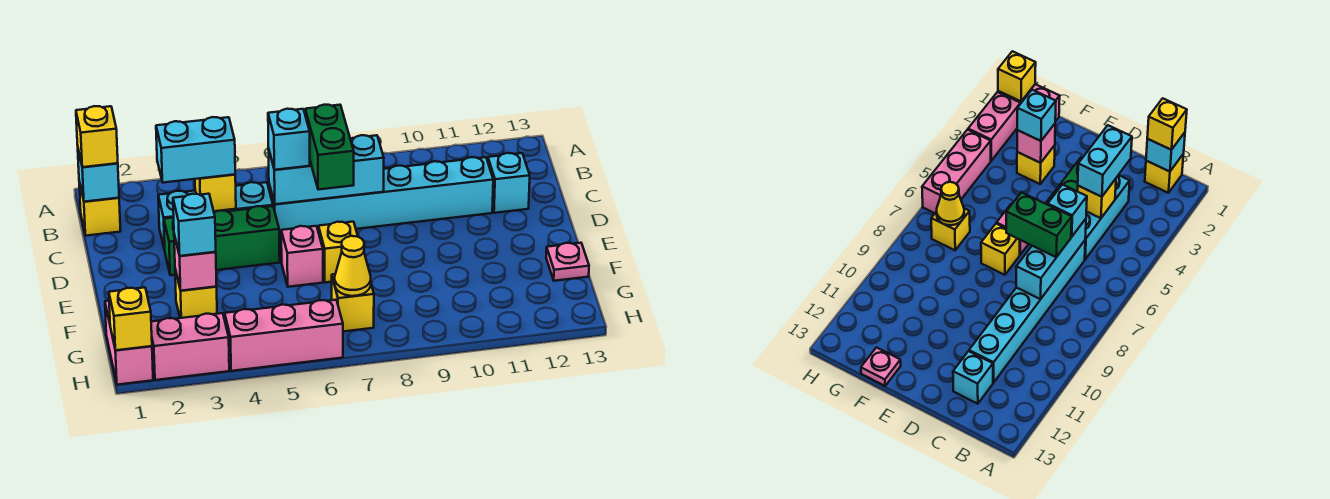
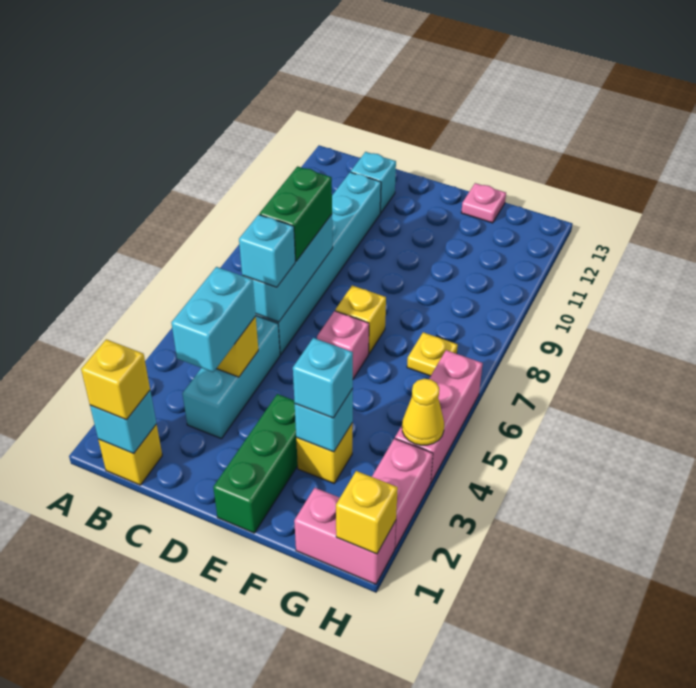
green 1x2 brick [305,105,354,190] -> green 1x2 brick turned to [260,166,332,261]
green 1x3 brick [164,206,280,275] -> green 1x3 brick moved to [213,394,298,533]
pink 1x1 brick [174,235,217,291] -> cyan 1x1 brick [295,389,353,452]
yellow 1x1 brick [332,274,374,331] -> yellow 1x1 plate [407,332,458,376]
yellow 1x1 cone [335,236,371,296] -> yellow 1x1 cone moved to [402,379,444,445]

